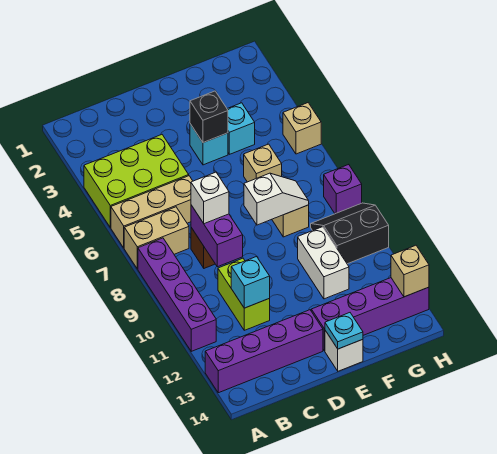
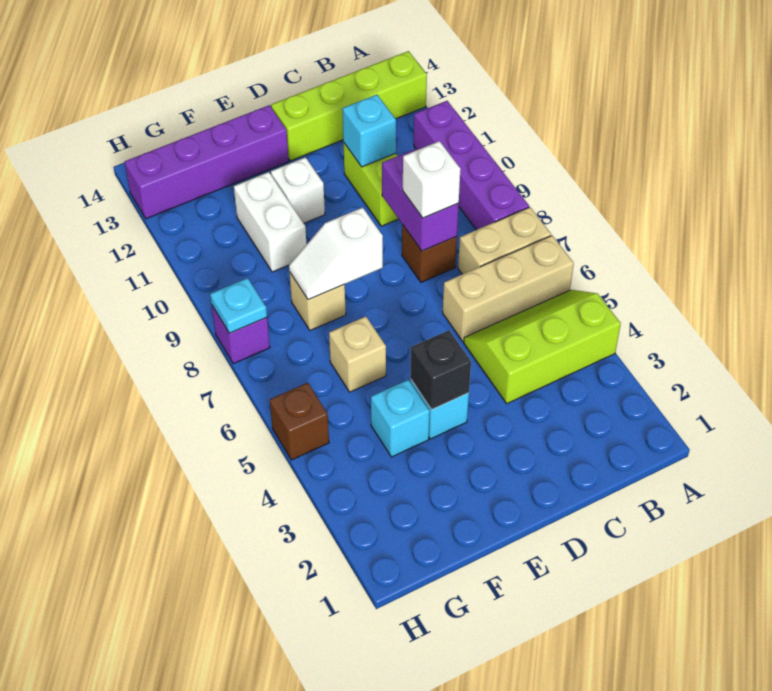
lime 2x3 brick [84,135,189,228] -> lime 2x3 slope [464,290,621,403]
purple 1x4 brick [205,310,323,393] -> lime 1x4 brick [271,51,427,161]
white 1x1 brick [325,331,363,371] -> white 1x1 brick moved to [271,157,325,223]
cyan 1x1 plate [325,313,363,349] -> cyan 1x1 plate moved to [210,278,267,333]
black 2x2 slope [311,203,389,264] -> none
tan 1x1 brick [283,103,321,154] -> brown 1x1 brick [270,383,329,460]
tan 1x1 brick [391,245,429,297] -> none

